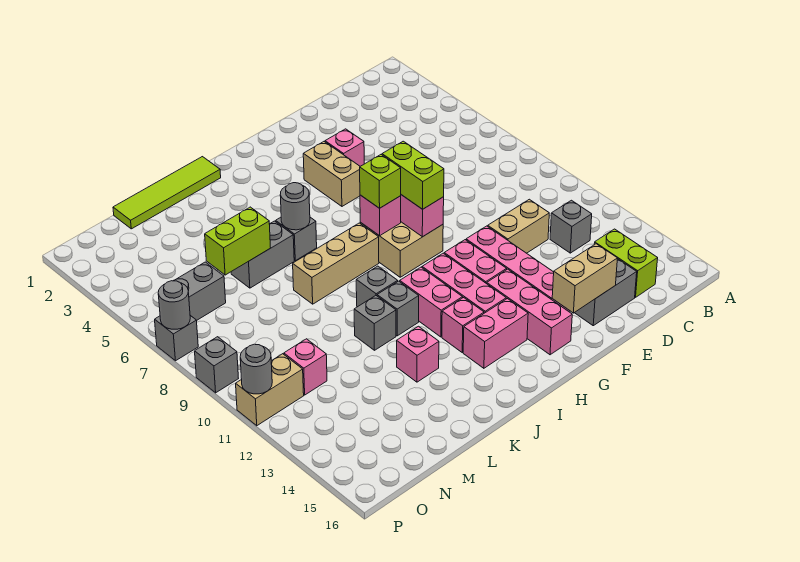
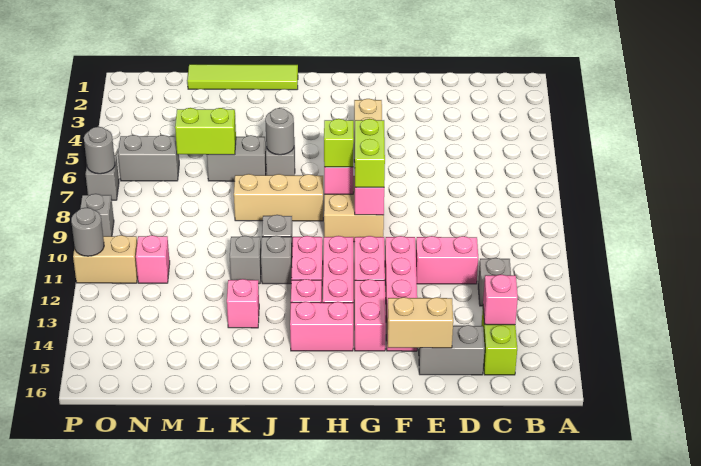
tan 1x2 brick [488,199,549,253] -> pink 1x2 brick [416,236,478,284]
pink 1x1 brick [325,129,364,166] -> pink 1x1 brick moved to [483,274,518,325]
pink 1x3 brick [487,269,572,355] -> pink 1x2 brick [355,279,386,351]

